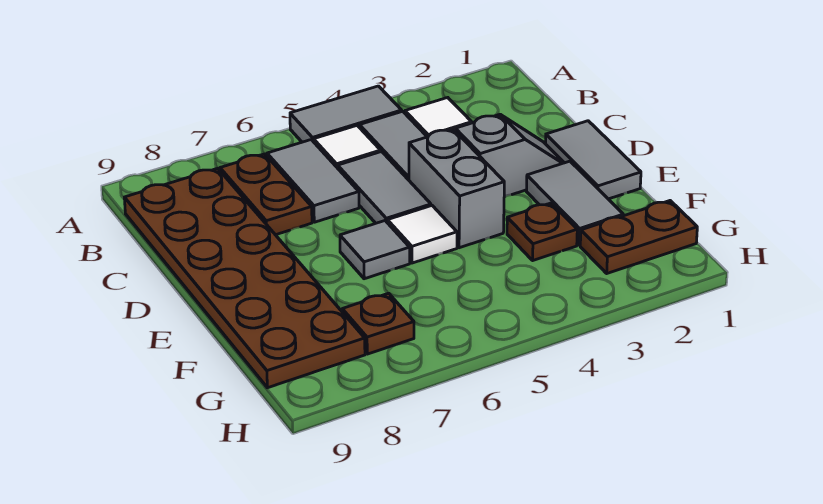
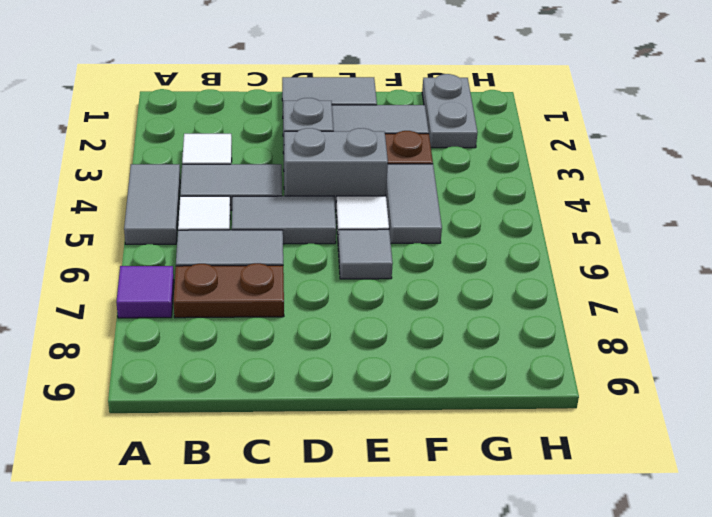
none -> purple 1x1 tile [116,266,174,318]
brown 2x6 plate [124,168,365,388] -> none
none -> grey 1x2 tile [386,164,442,243]
brown 1x2 plate [580,201,697,273] -> grey 1x2 plate [422,74,478,148]
brown 1x1 plate [342,293,414,354] -> none

